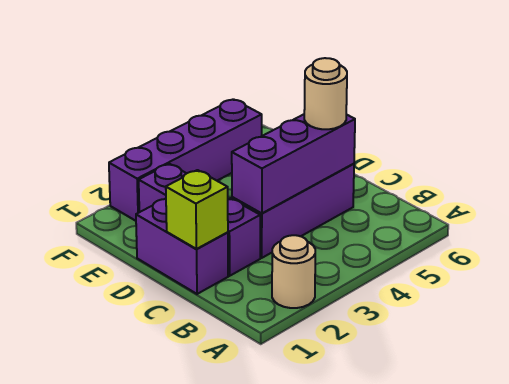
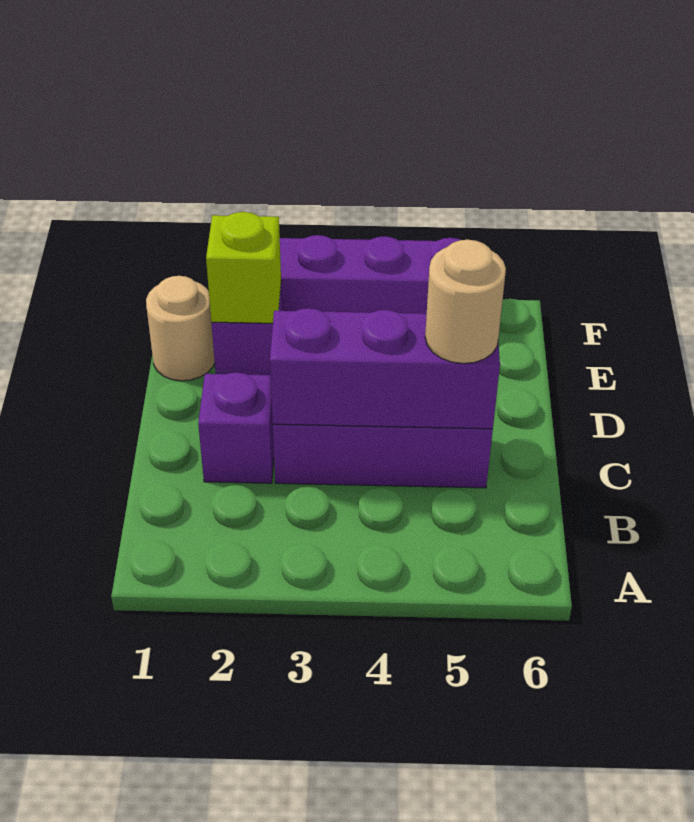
tan 1x1 round brick [272,235,315,308] -> tan 1x1 round brick moved to [146,276,215,381]
purple 1x2 brick [136,199,228,294] -> none
lime 1x1 brick [166,170,228,249] -> lime 1x1 brick moved to [206,212,281,323]

